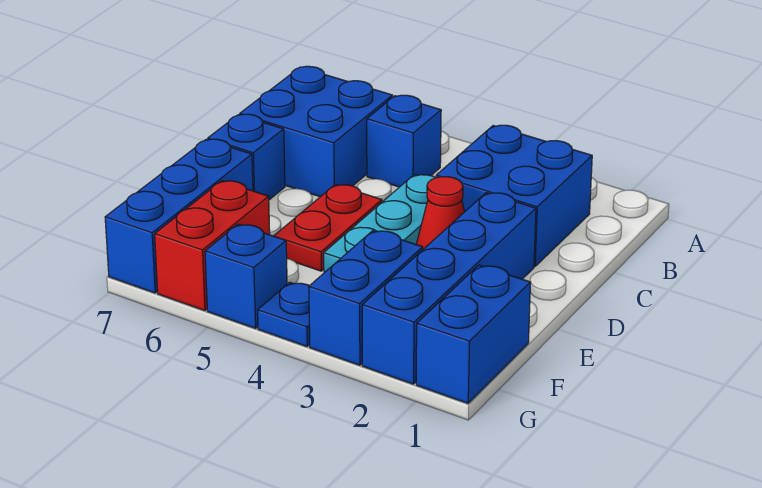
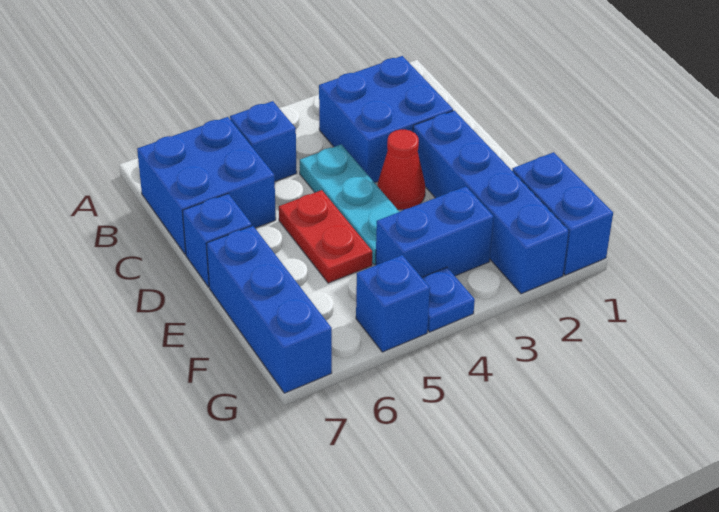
blue 1x2 brick [309,231,423,365] -> blue 1x2 brick turned to [376,186,494,277]
red 1x2 brick [155,181,270,311] -> none

